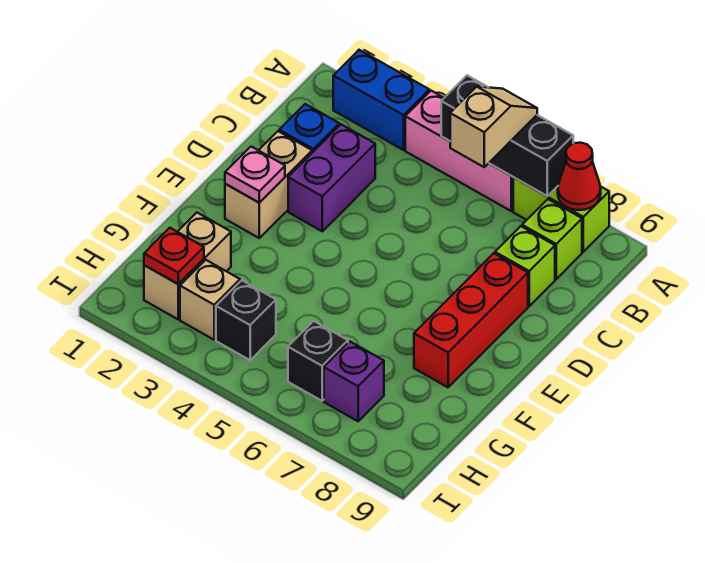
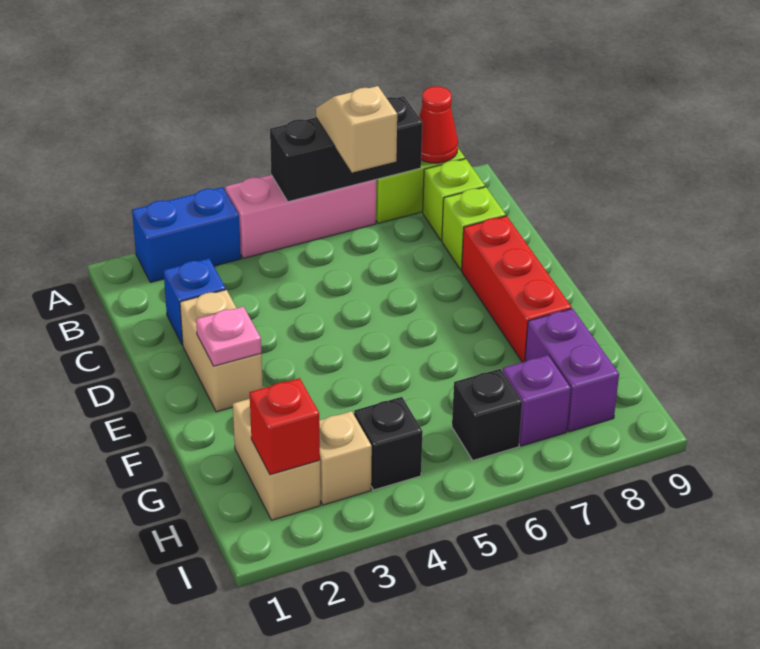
purple 1x2 brick [288,124,375,231] -> purple 1x2 brick moved to [525,309,619,432]
red 1x1 plate [144,228,204,284] -> red 1x1 brick [250,378,320,475]

